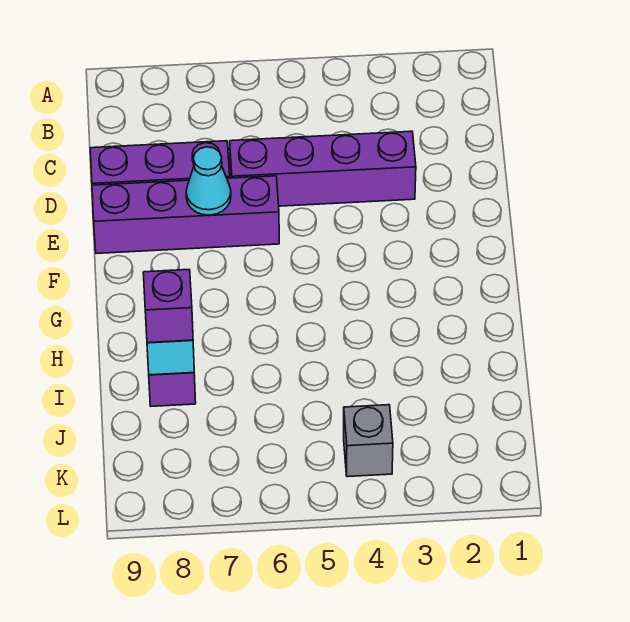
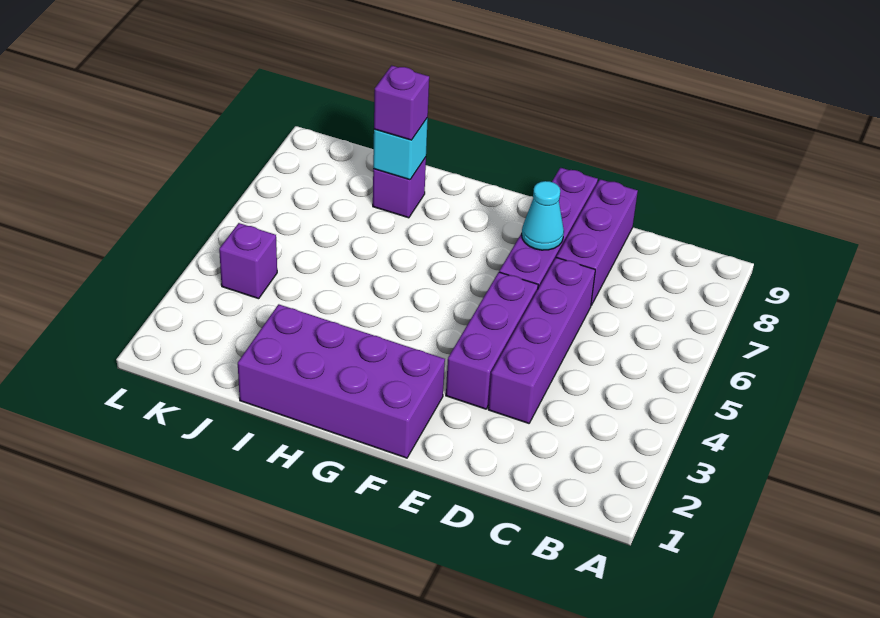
none -> purple 1x3 brick [446,272,538,409]
none -> purple 2x4 brick [238,304,445,458]
grey 1x1 brick [344,405,393,477] -> purple 1x1 brick [219,223,277,299]

